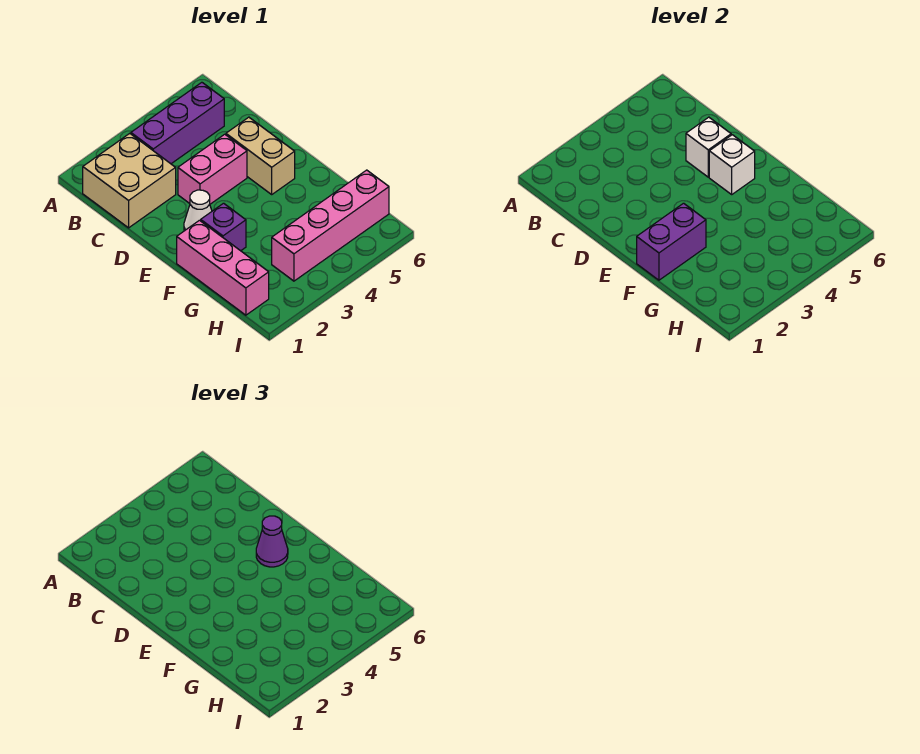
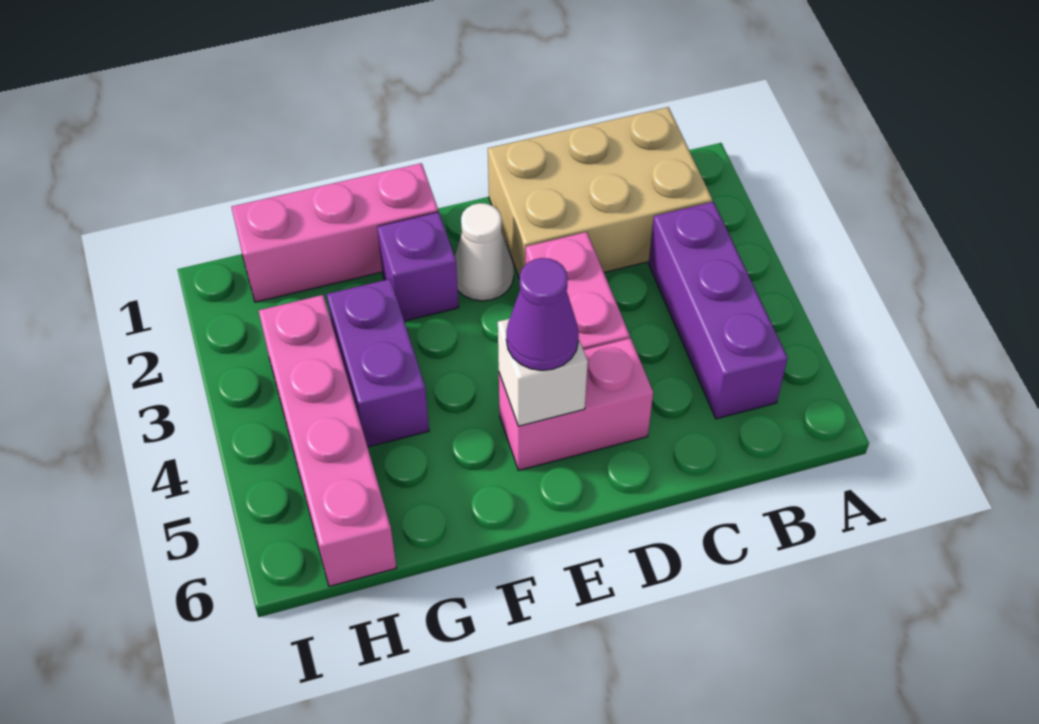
tan 2x2 brick [83,133,176,228] -> tan 2x3 brick [488,107,712,279]
tan 1x2 brick [226,117,295,194] -> pink 1x2 brick [499,338,653,470]
white 1x1 brick [686,117,731,177] -> none
purple 1x2 brick [637,203,706,280] -> purple 1x2 brick moved to [327,279,429,447]

